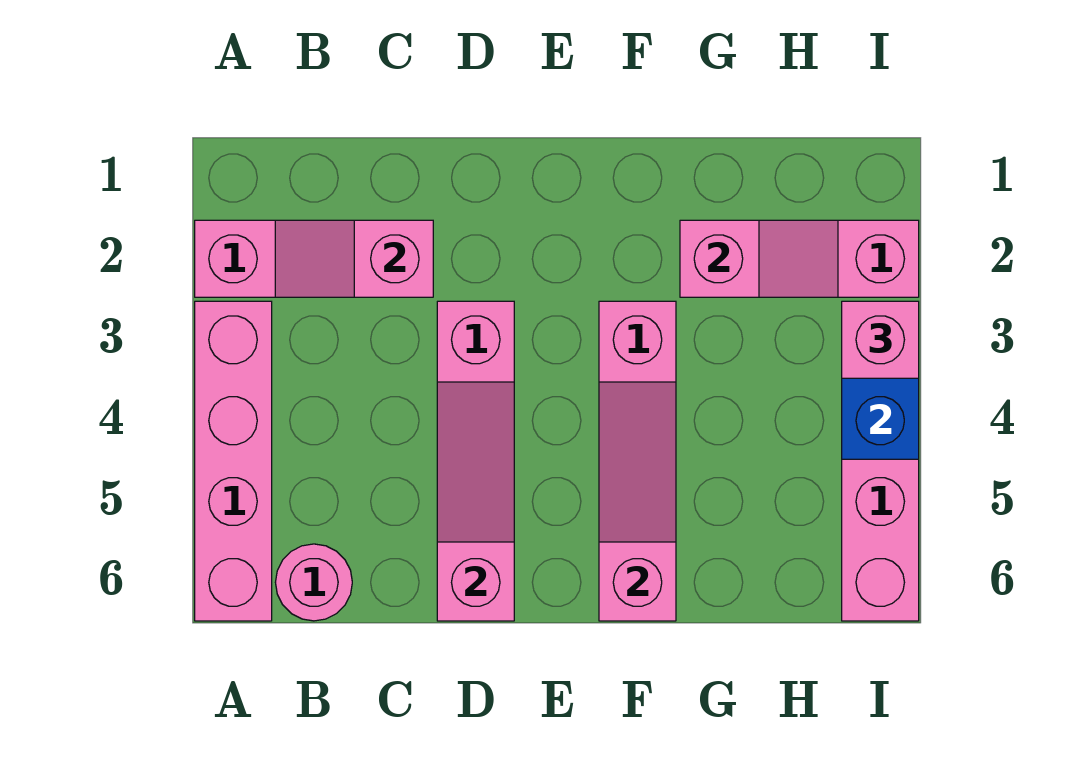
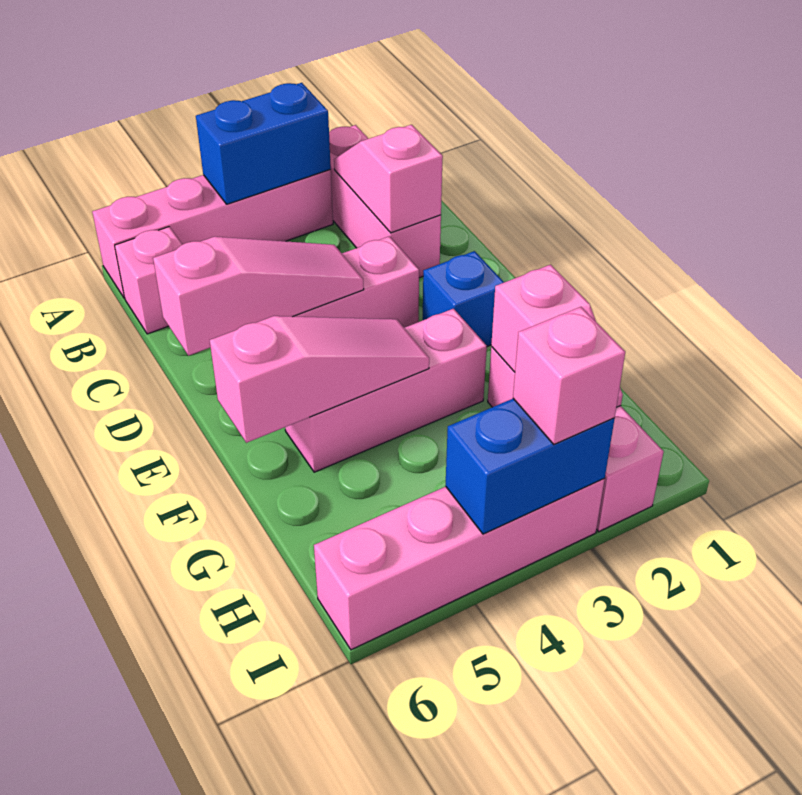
none -> blue 1x2 brick [196,83,331,204]
pink 1x1 round brick [275,544,352,621] -> pink 1x1 brick [115,227,182,334]
none -> blue 1x1 brick [423,251,504,347]

